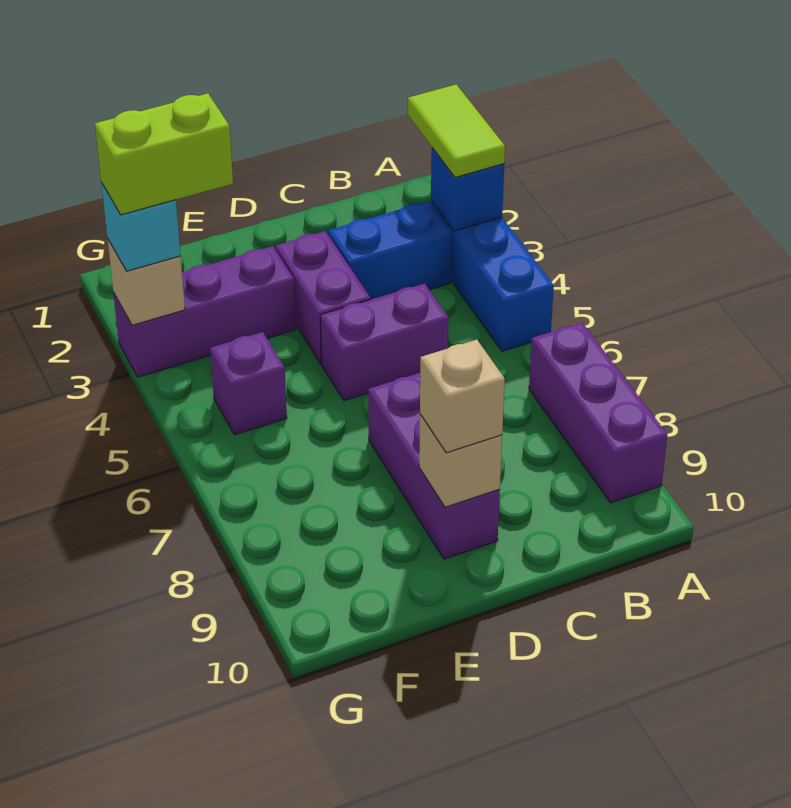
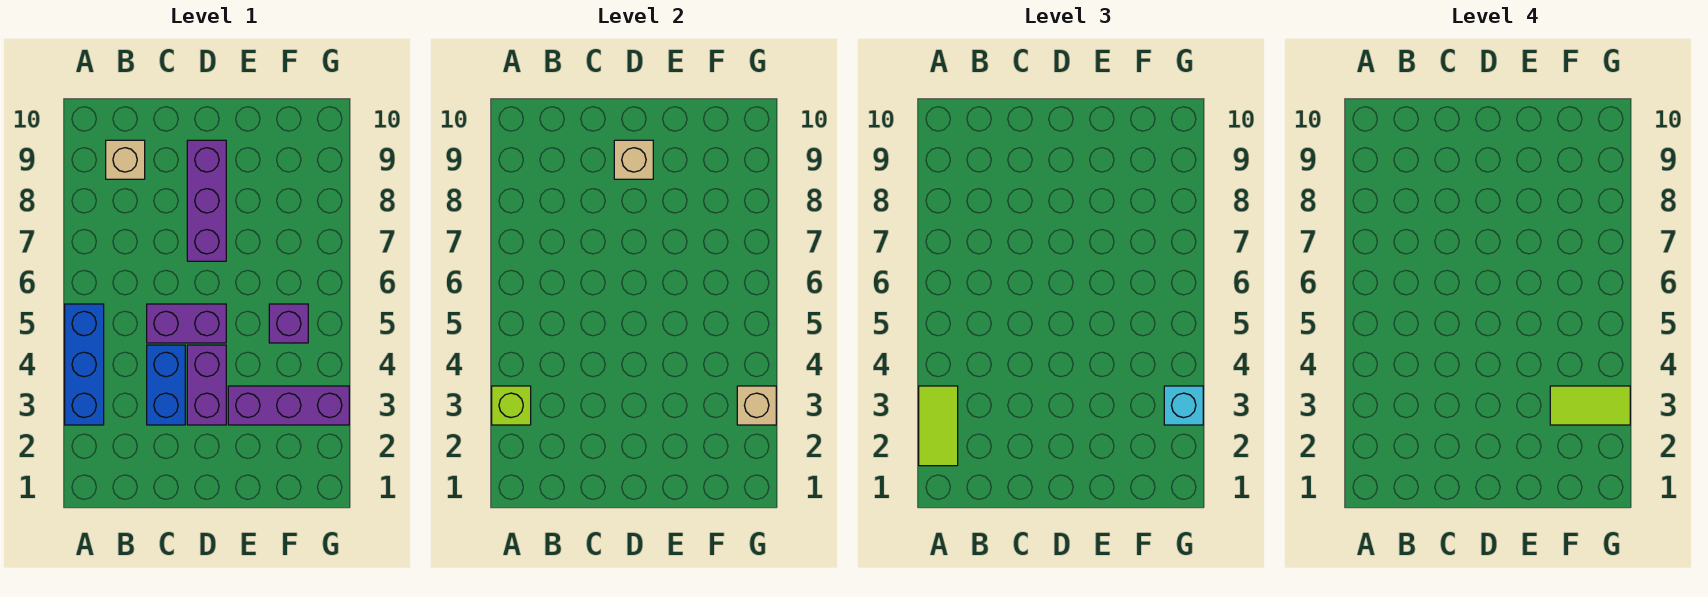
blue 1x1 brick [431,148,504,231] -> lime 1x1 brick [492,386,531,425]
purple 1x3 brick [529,322,667,503] -> none
blue 1x2 brick [328,202,451,299] -> blue 1x2 brick turned to [147,345,185,425]
tan 1x1 brick [420,340,505,453] -> tan 1x1 brick moved to [106,140,145,179]
lime 1x2 brick [95,93,233,215] -> lime 1x2 tile [1550,386,1630,425]

